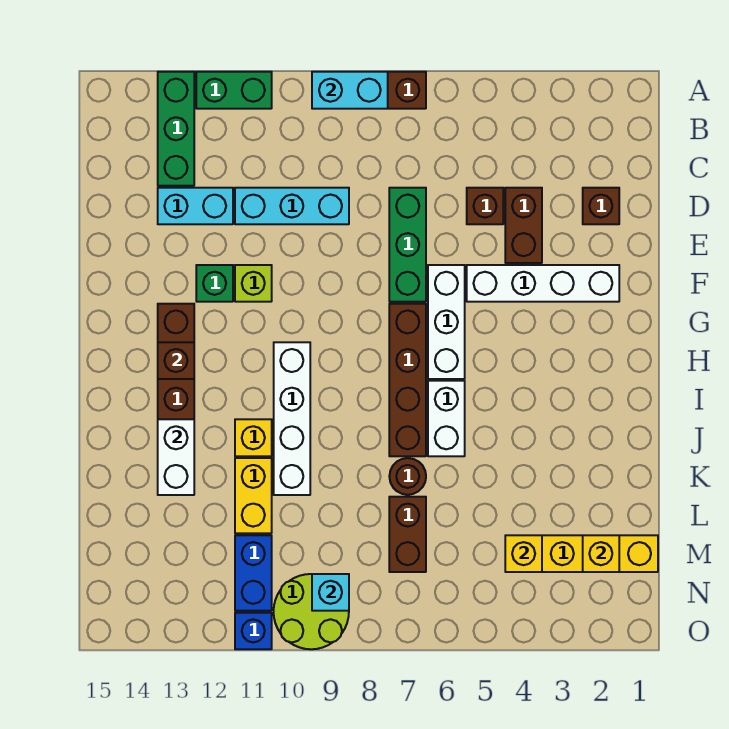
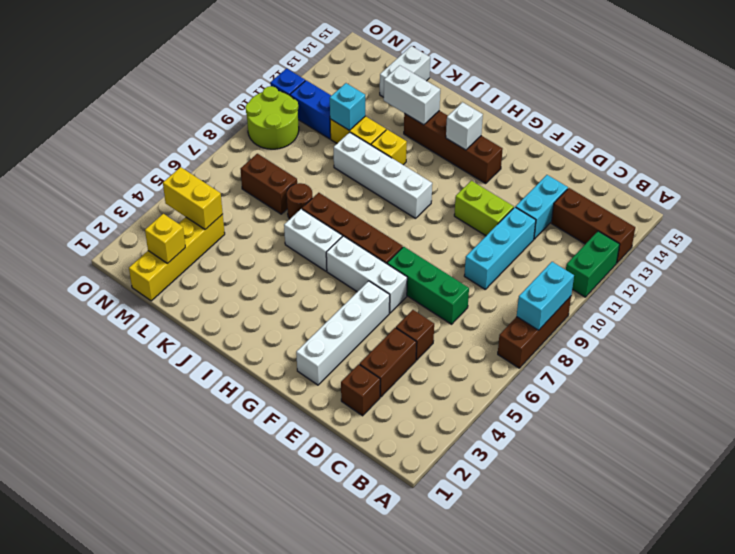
green 1x3 brick [158,72,194,186] -> brown 1x3 brick [551,188,635,263]
brown 1x2 brick [505,188,542,263] -> brown 1x2 brick turned to [360,328,417,397]
lime 1x1 brick [235,265,272,302] -> lime 1x2 brick [454,181,514,236]
green 1x1 brick [196,265,233,302] -> none
brown 1x1 brick [158,342,194,379] -> white 1x1 brick [446,102,483,150]
none -> white 1x2 brick [380,46,430,97]
yellow 1x1 brick [505,535,542,572] -> yellow 1x2 brick [163,167,223,229]
cyan 1x1 brick [312,574,349,611] -> cyan 1x1 brick moved to [330,83,365,131]

